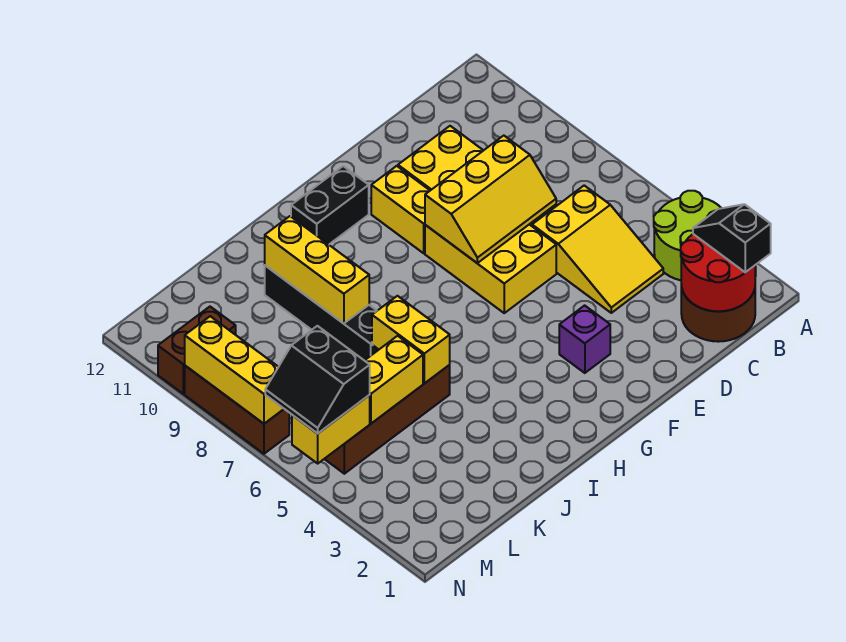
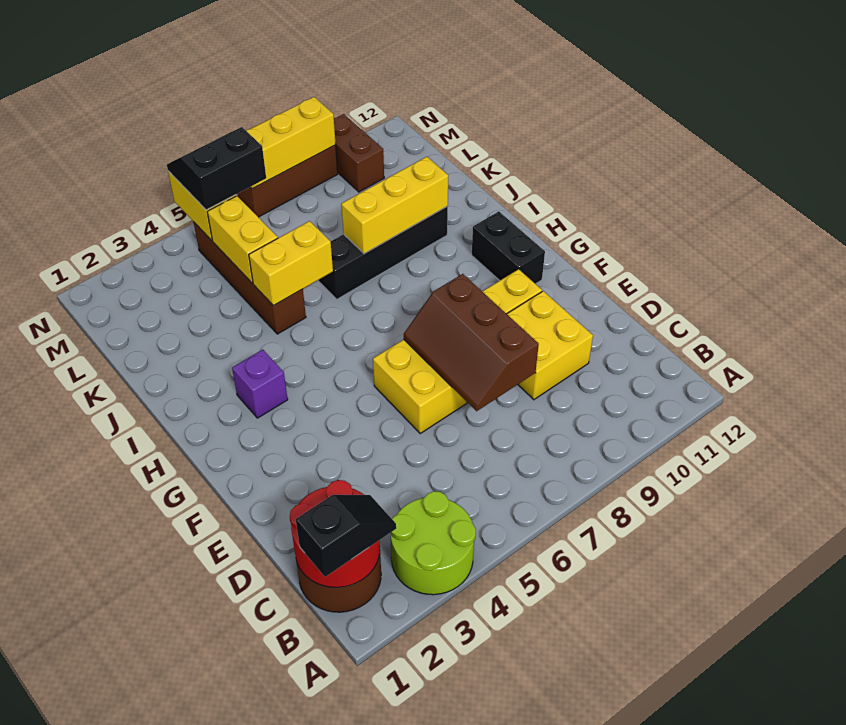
yellow 2x3 slope [532,186,663,313] -> none
yellow 2x3 slope [425,136,556,263] -> brown 2x3 slope [404,274,539,411]
purple 1x1 brick [559,305,610,373] -> purple 1x1 brick moved to [232,350,288,418]

